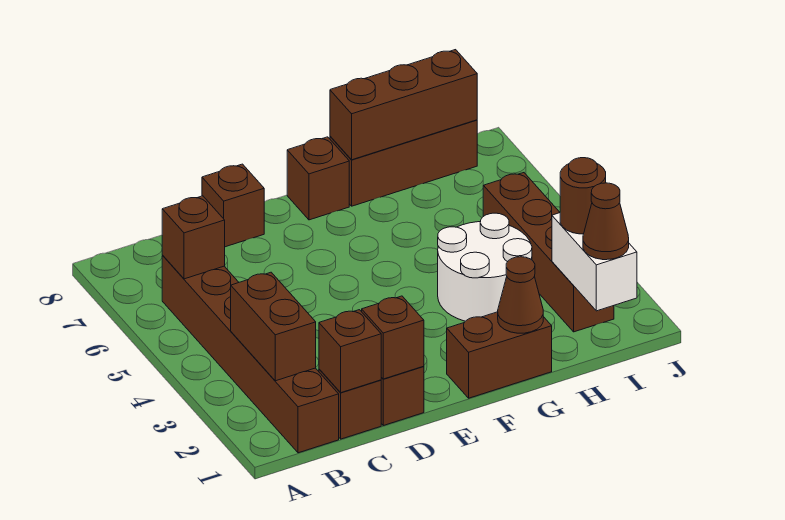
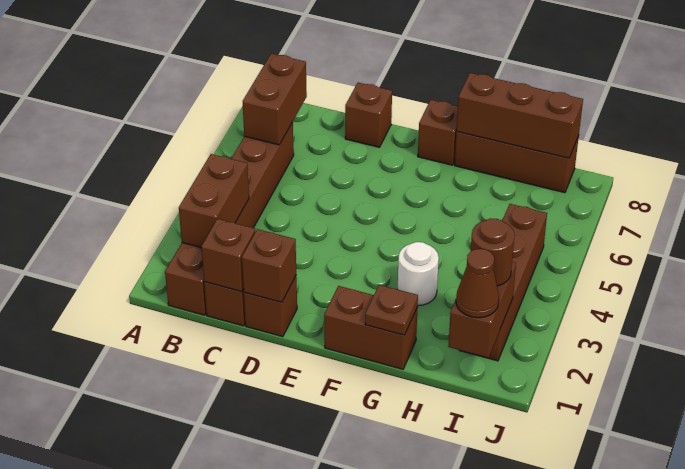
brown 1x1 brick [162,196,225,279] -> brown 1x2 brick [243,54,307,145]
brown 1x1 cone [498,257,543,333] -> brown 1x1 plate [365,285,418,335]
white 2x2 round brick [438,213,532,321] -> white 1x1 round brick [398,242,439,305]
white 1x2 brick [552,213,637,311] -> brown 1x2 brick [448,262,516,358]

